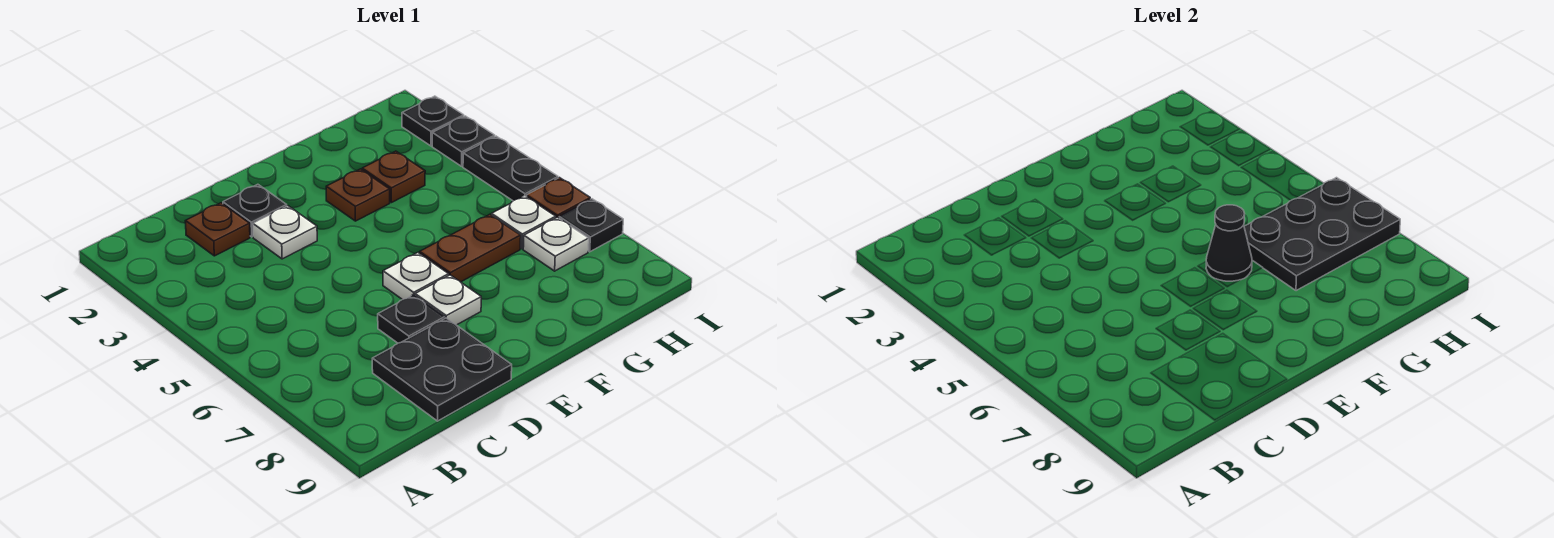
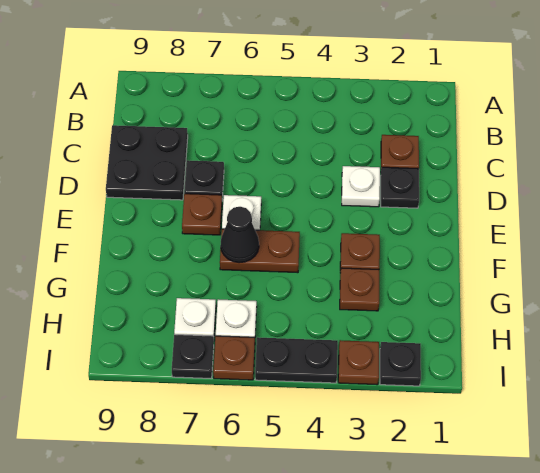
white 1x1 plate [415,275,481,325] -> brown 1x1 plate [182,194,222,235]
brown 1x2 plate [420,214,521,282] -> brown 1x2 plate turned to [220,229,300,273]
black 2x3 plate [1244,178,1400,291] -> none
black 1x1 plate [432,116,495,166] -> brown 1x1 plate [338,340,379,385]

